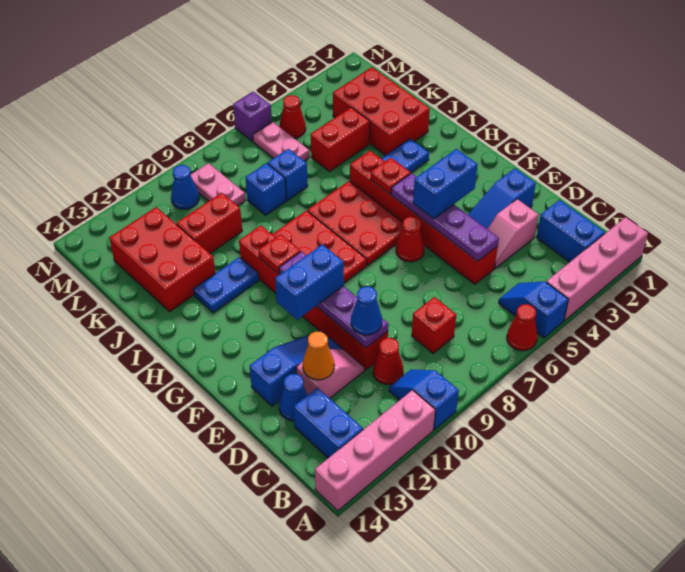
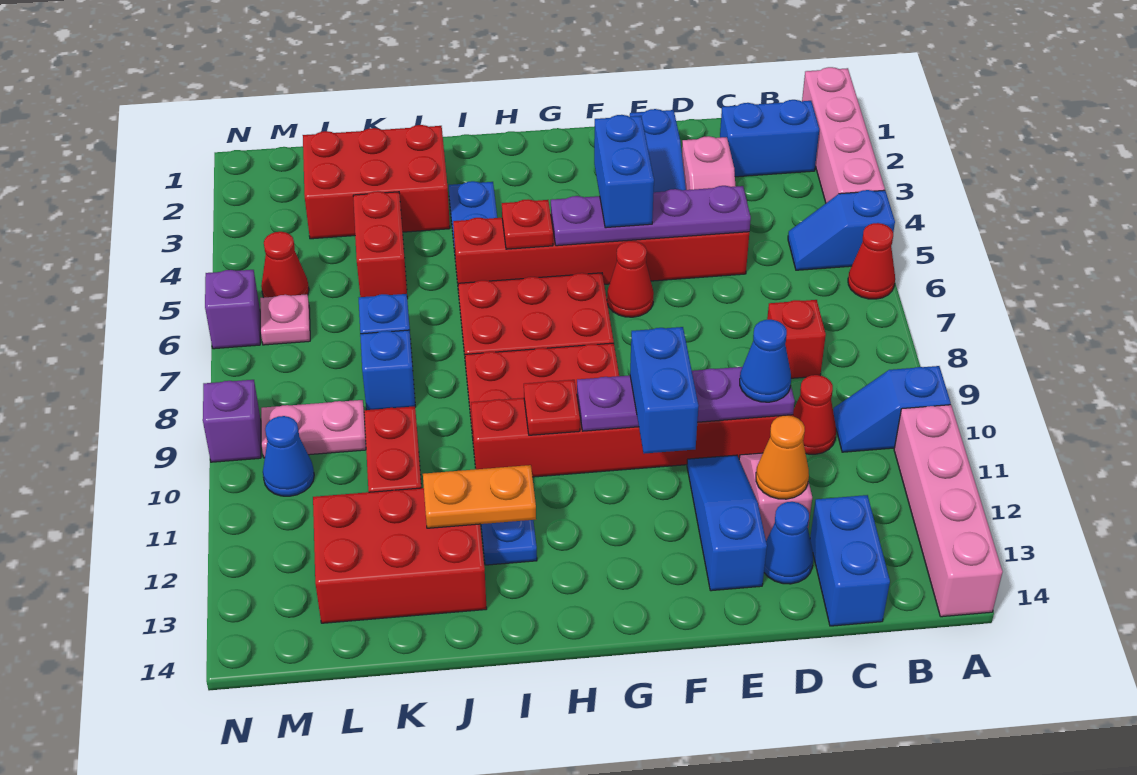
blue 1x2 brick [294,388,363,458] -> blue 1x2 brick turned to [810,495,890,626]
none -> orange 1x2 plate [423,465,536,528]
pink 1x2 plate [253,122,309,161] -> pink 1x1 plate [260,294,310,345]
none -> purple 1x1 brick [203,380,261,462]

